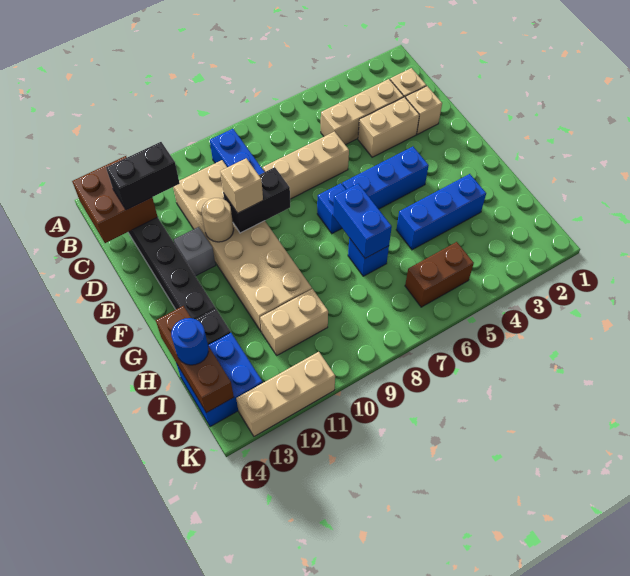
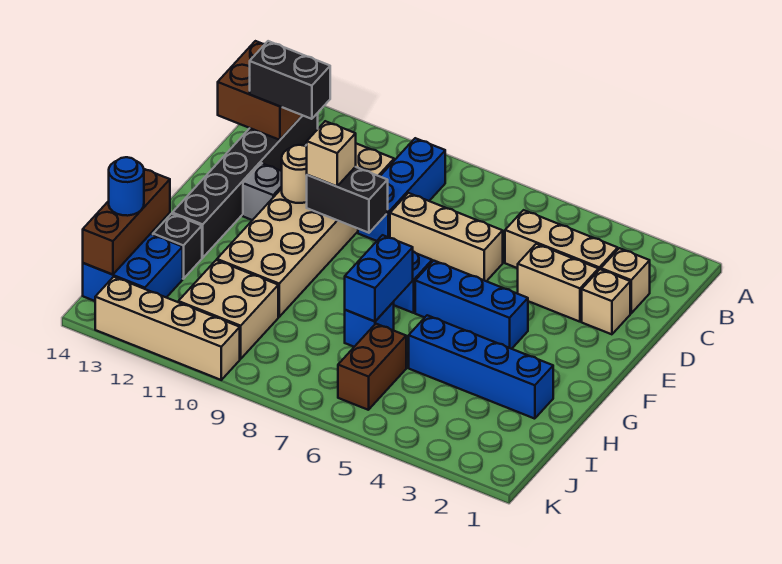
blue 1x3 brick [396,174,486,250] -> blue 1x4 brick [409,315,553,419]
tan 1x2 brick [260,289,328,355] -> tan 2x2 brick [178,260,278,359]
brown 1x2 brick [405,242,474,307] -> brown 1x2 brick turned to [338,324,406,410]
tan 1x3 brick [236,352,335,437] -> tan 1x4 brick [95,277,240,380]

